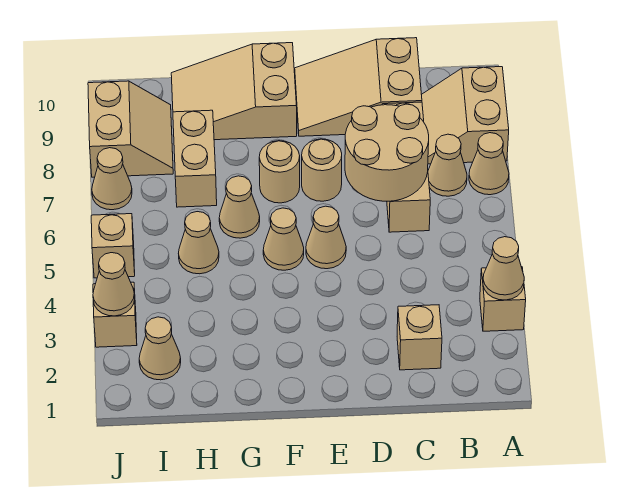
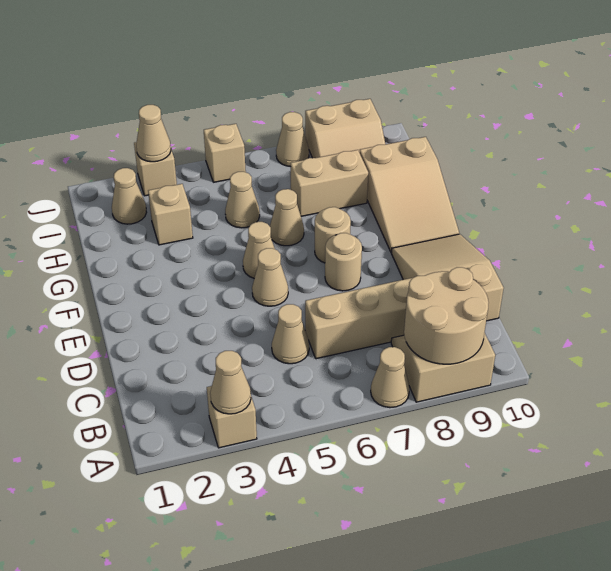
tan 1x1 cone [428,134,467,196] -> tan 1x1 cone moved to [272,304,309,364]
tan 1x1 brick [397,305,442,370] -> tan 1x1 brick moved to [148,184,193,245]
tan 2x2 round brick [345,104,429,201] -> tan 2x2 round brick moved to [404,267,489,364]
tan 2x3 slope [171,43,297,140] -> tan 2x3 slope turned to [359,137,459,252]

